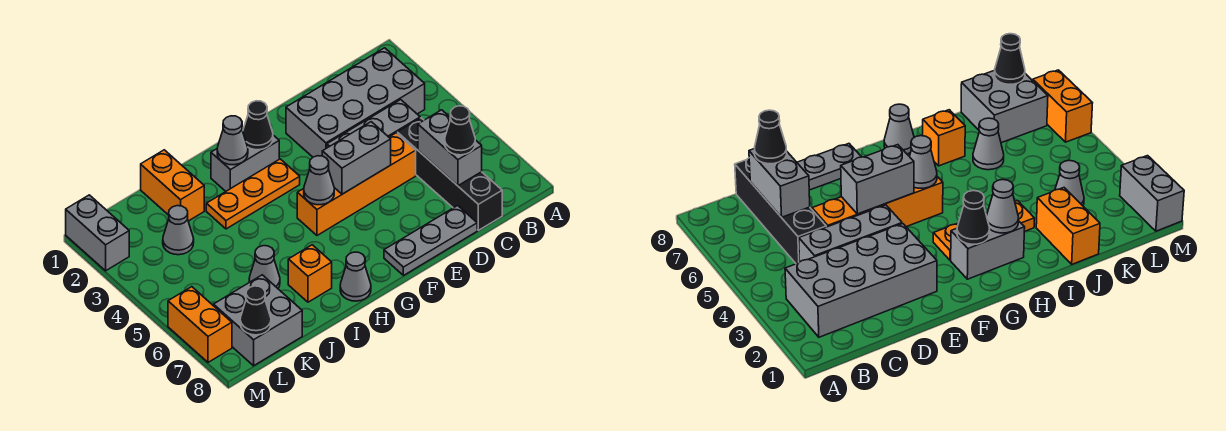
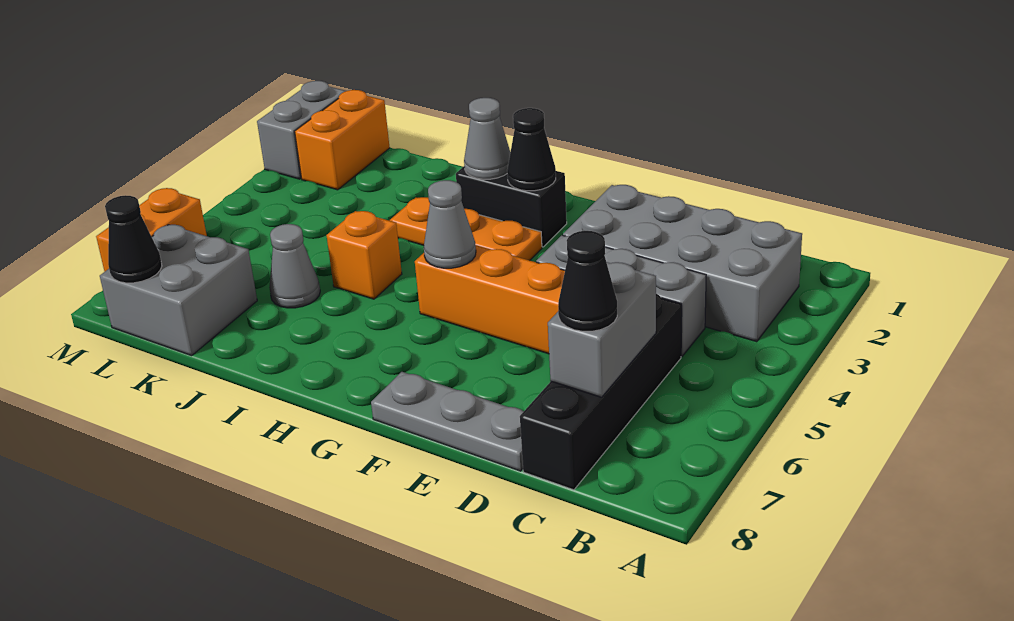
grey 1x2 brick [322,122,391,194] -> none
grey 1x2 brick [211,135,279,191] -> black 1x2 brick [456,167,567,247]
grey 1x1 cone [340,252,371,301] -> none
orange 1x1 brick [288,245,332,302] -> orange 1x1 brick moved to [326,211,402,299]
orange 1x2 brick [141,150,204,221] -> orange 1x2 brick moved to [295,90,390,190]
grey 1x1 cone [163,206,194,255] -> none

